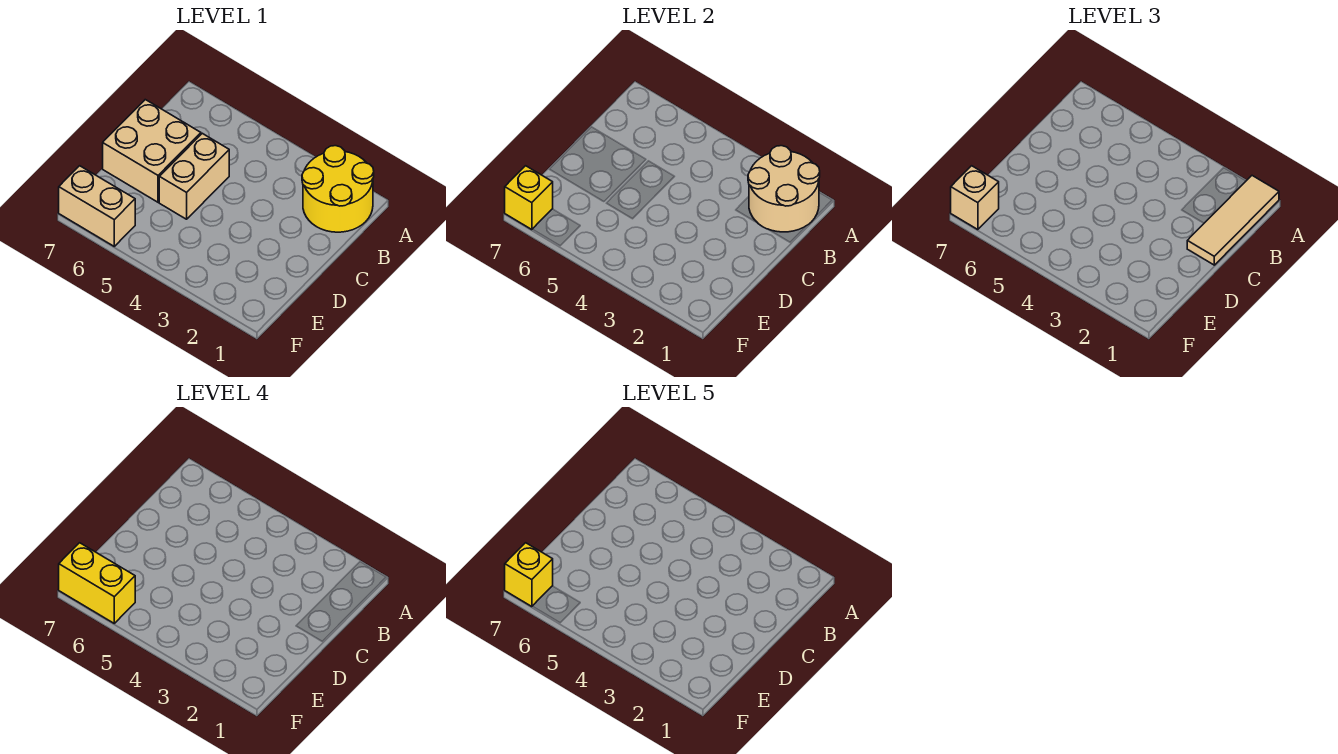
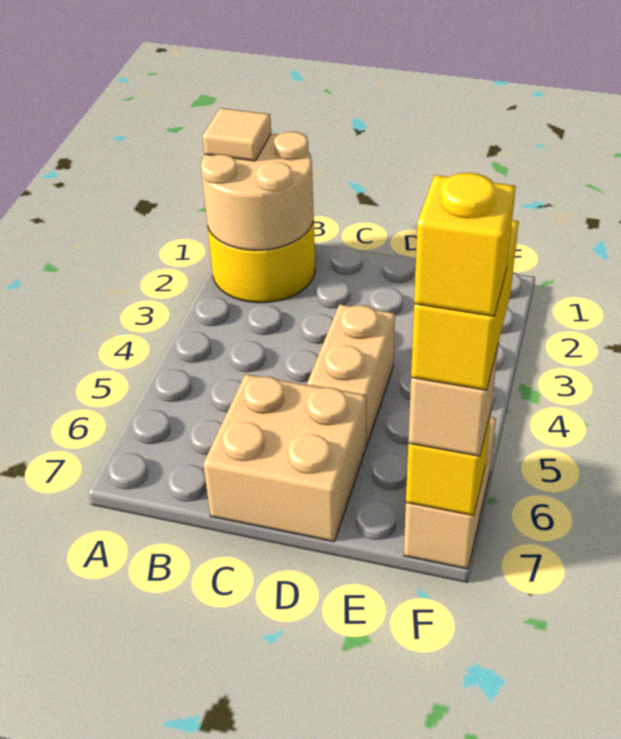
tan 1x3 tile [1187,176,1279,265] -> tan 1x1 tile [203,108,271,161]
tan 1x2 brick [159,133,229,219] -> tan 1x2 brick turned to [307,304,395,446]

